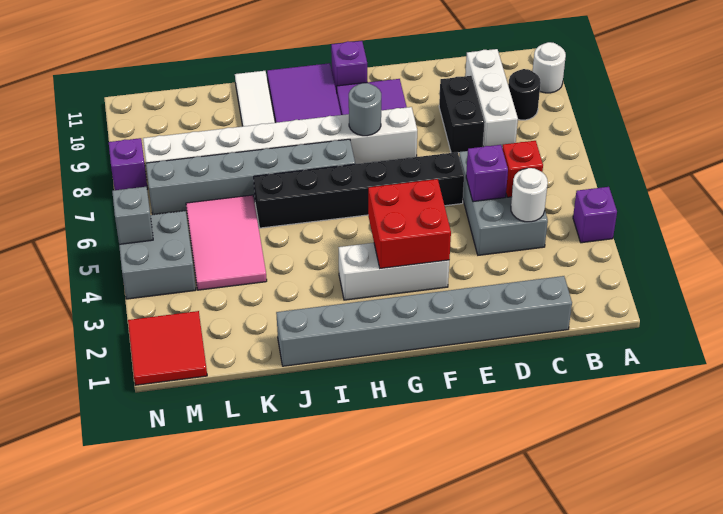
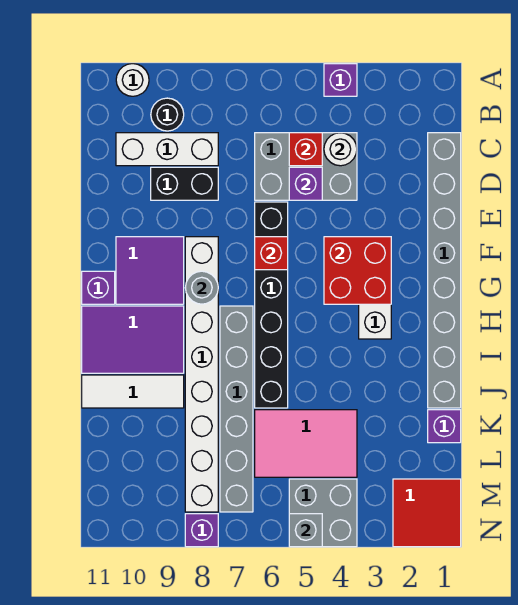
none -> red 1x1 brick [255,237,288,270]
none -> purple 1x1 brick [428,410,461,443]

